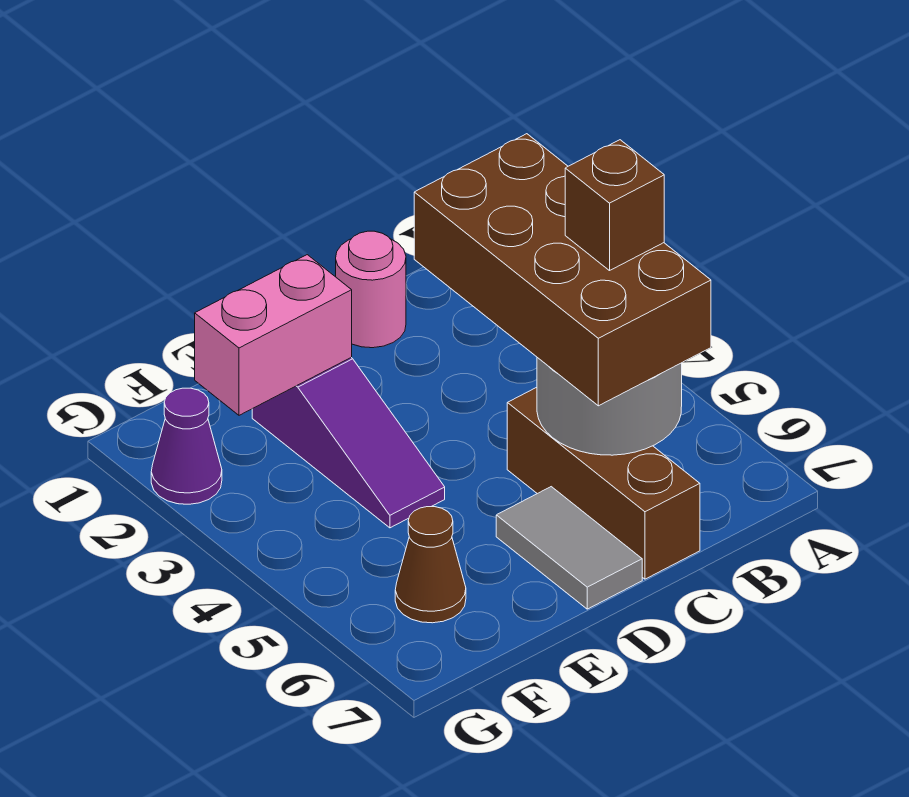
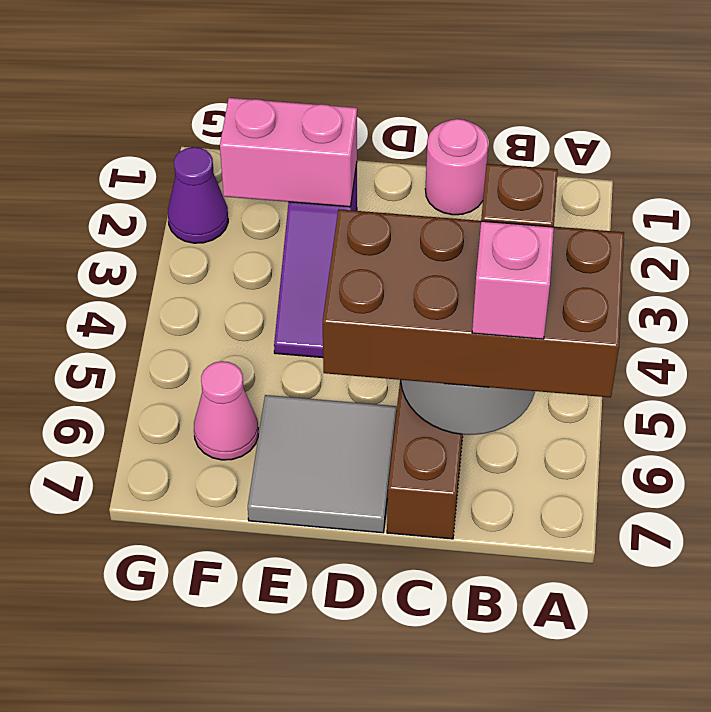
brown 2x4 brick [414,134,711,406] -> brown 2x4 brick turned to [323,209,624,398]
none -> pink 1x1 brick [472,221,554,339]
grey 1x2 tile [496,487,642,609] -> grey 2x2 tile [248,395,397,533]
brown 1x1 cone [395,507,466,623] -> pink 1x1 cone [194,361,258,460]

